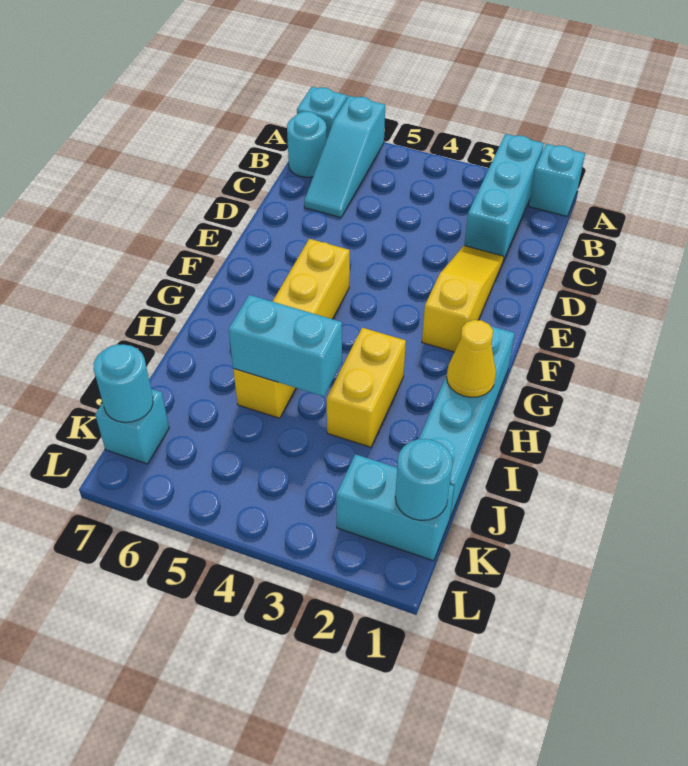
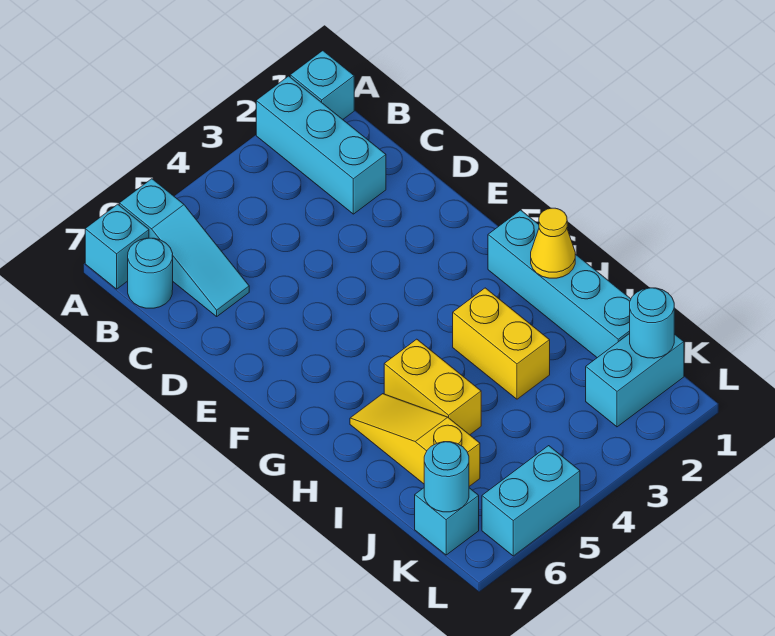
yellow 1x3 slope [422,246,504,352] -> yellow 1x3 slope moved to [350,394,480,486]
yellow 1x4 brick [233,239,350,418] -> yellow 1x2 brick [384,339,481,435]
cyan 1x2 brick [228,295,342,396] -> cyan 1x2 brick moved to [482,446,580,556]

